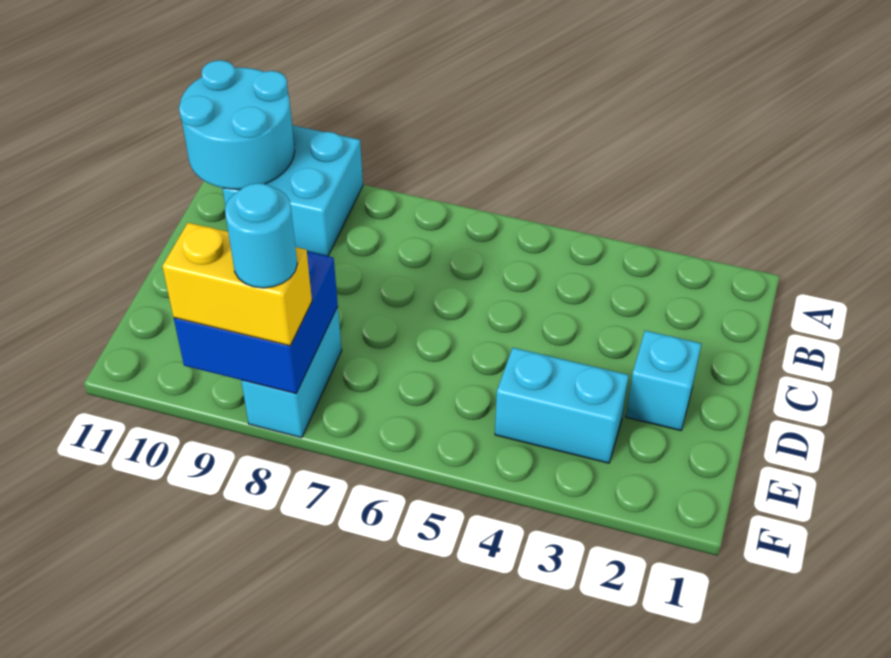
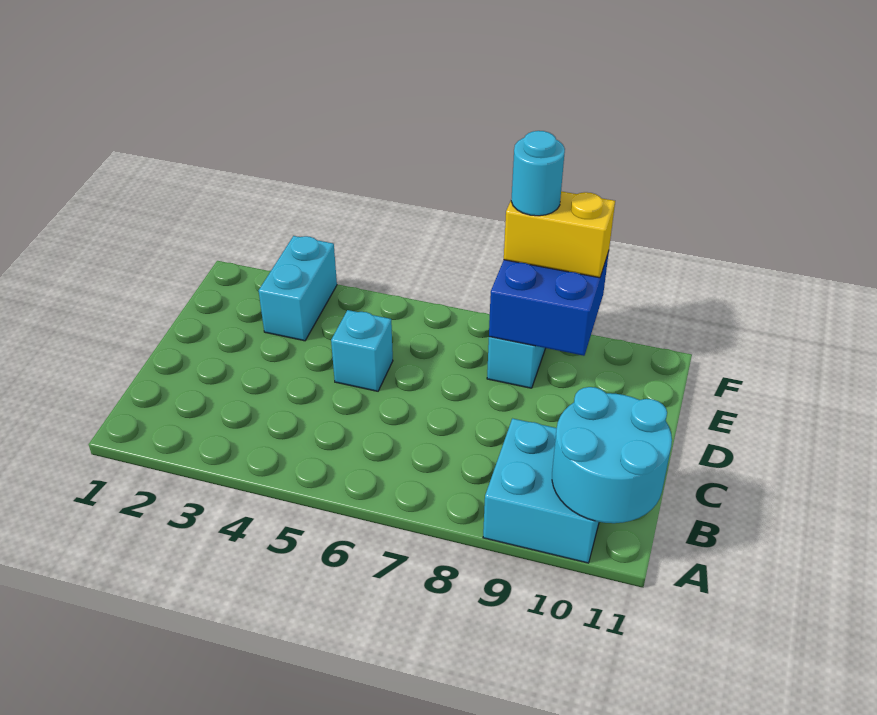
cyan 1x1 brick [626,331,701,431] -> cyan 1x1 brick moved to [331,310,393,391]
cyan 1x2 brick [495,348,629,463] -> cyan 1x2 brick turned to [259,236,337,341]

